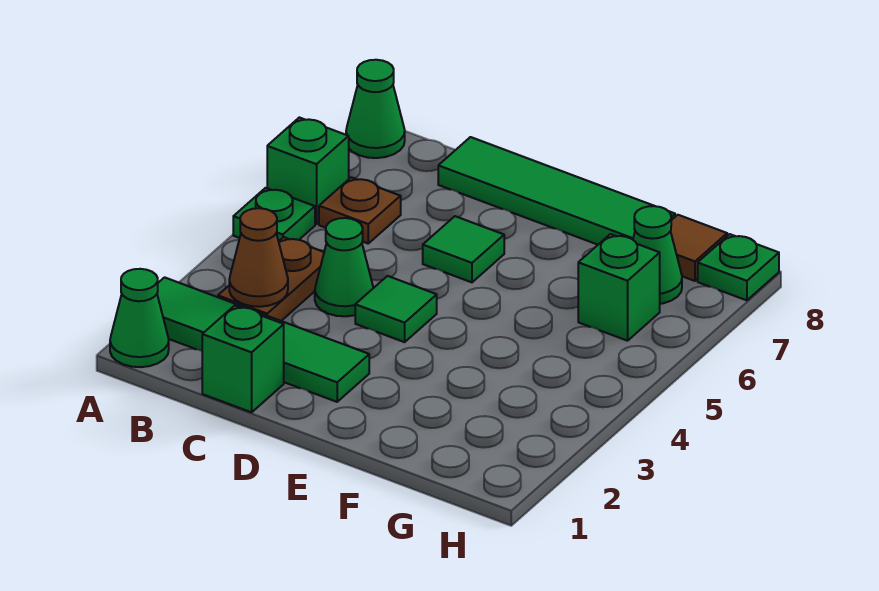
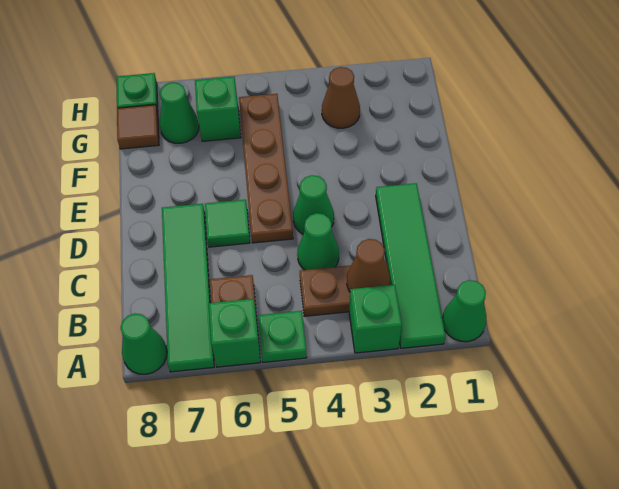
green 1x1 brick [202,306,284,412] -> green 1x1 brick moved to [349,285,402,353]
green 1x4 tile [438,137,675,245] -> green 1x4 tile moved to [162,204,214,372]
green 1x1 tile [355,276,437,342] -> green 1x1 cone [293,175,334,234]
none -> brown 1x4 plate [239,94,293,243]
none -> brown 1x1 cone [322,67,360,128]

